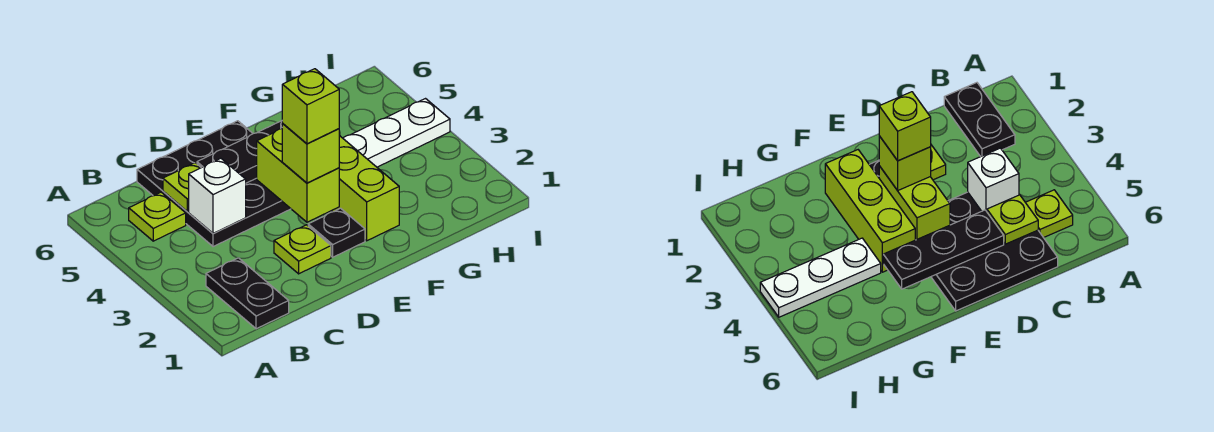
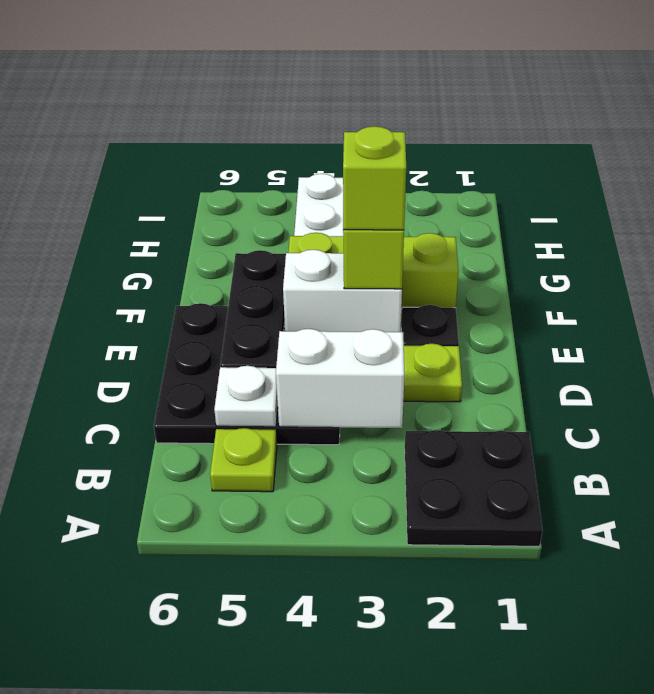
black 1x2 plate [206,258,289,329] -> black 2x2 plate [405,430,542,546]
white 1x1 brick [189,158,246,234] -> white 1x2 brick [276,329,404,428]
lime 1x1 plate [163,163,201,212] -> white 1x1 plate [214,366,278,427]
lime 1x2 brick [257,129,339,222] -> white 1x2 brick [283,250,402,332]

